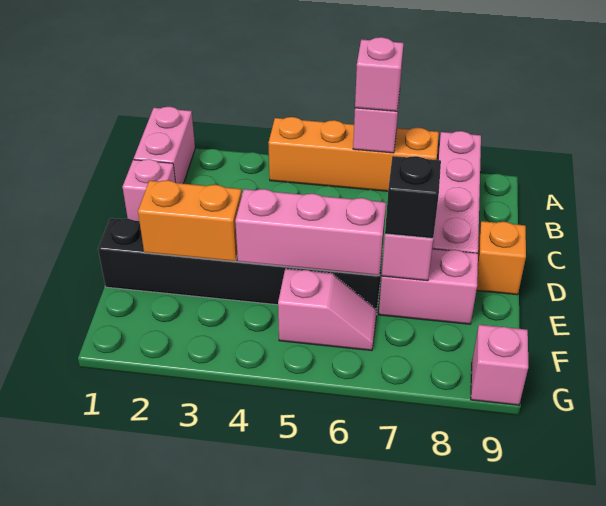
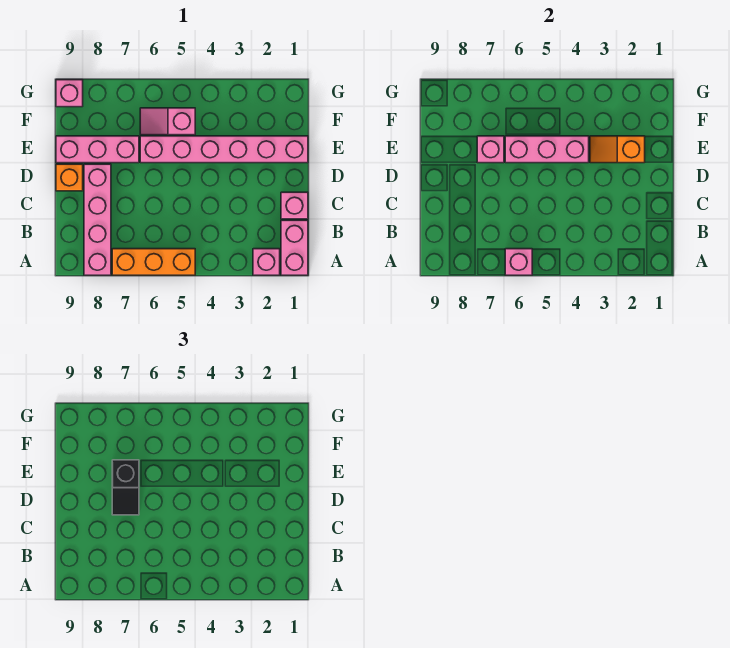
orange 1x4 brick [268,117,439,191] -> orange 1x3 brick [112,249,195,275]
pink 1x1 brick [355,37,404,111] -> pink 1x1 brick moved to [253,249,280,275]
black 1x6 brick [98,218,383,314] -> pink 1x6 brick [140,136,308,163]
orange 1x2 brick [138,180,242,262] -> orange 1x2 slope [590,136,645,163]
pink 1x2 brick [379,249,478,324] -> pink 1x3 brick [56,136,139,163]

